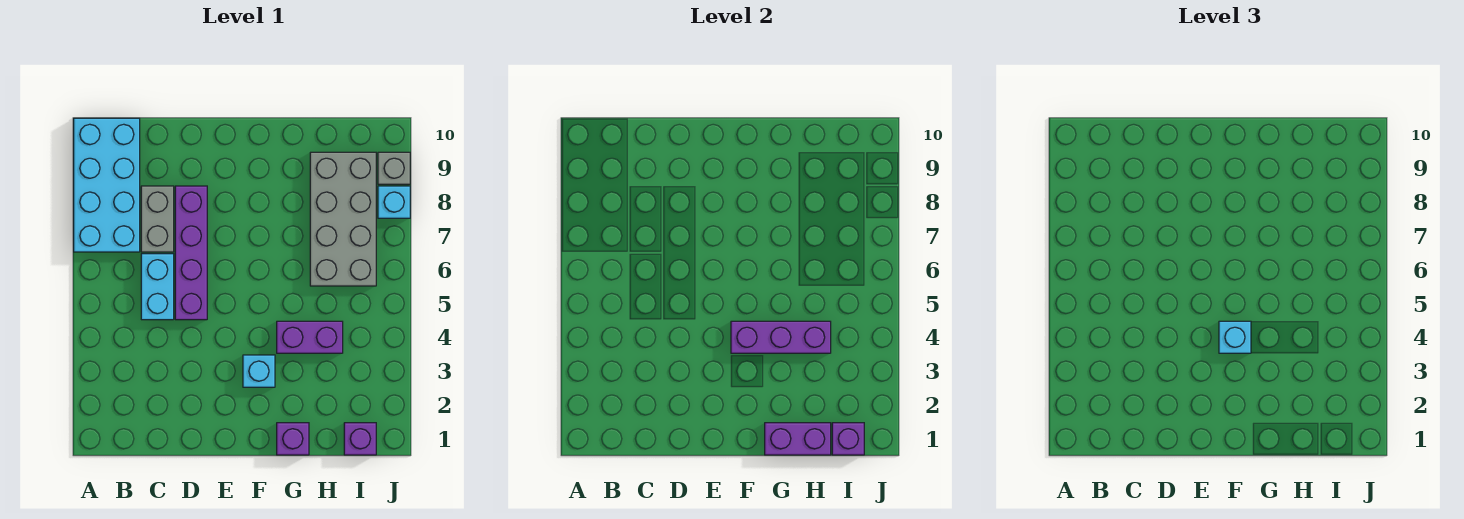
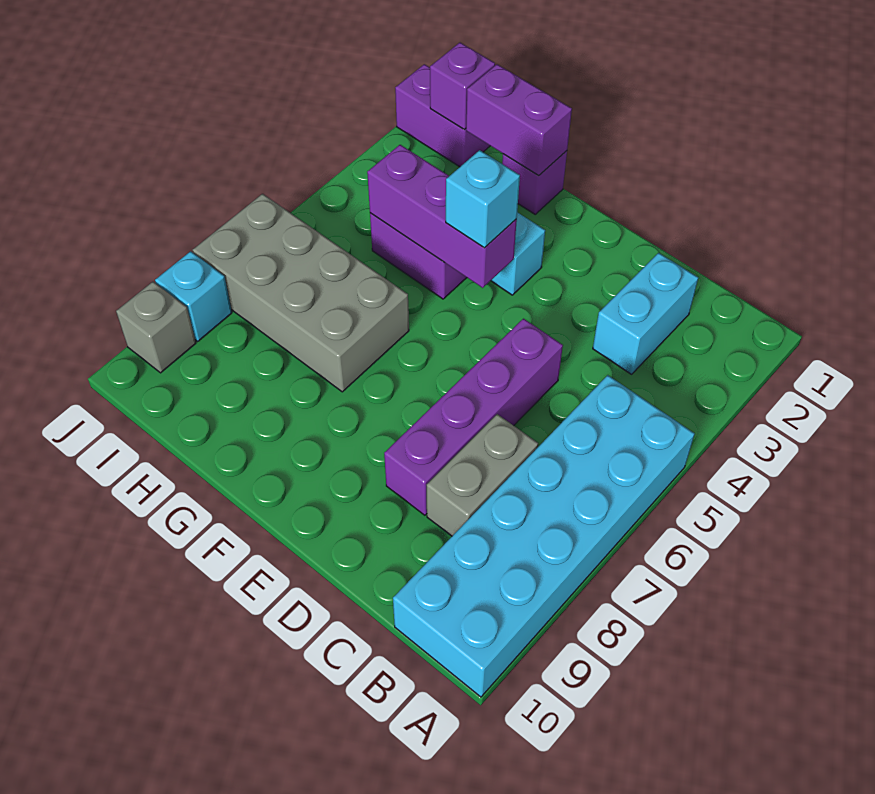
cyan 2x4 brick [74,118,140,252] -> cyan 2x6 brick [393,375,695,697]
cyan 1x2 brick [141,254,174,320] -> cyan 1x2 brick moved to [593,253,698,374]
grey 2x4 brick [310,152,376,286] -> grey 2x4 brick turned to [193,194,409,392]
purple 1x1 brick [344,423,376,455] -> purple 1x2 brick [395,64,490,167]

